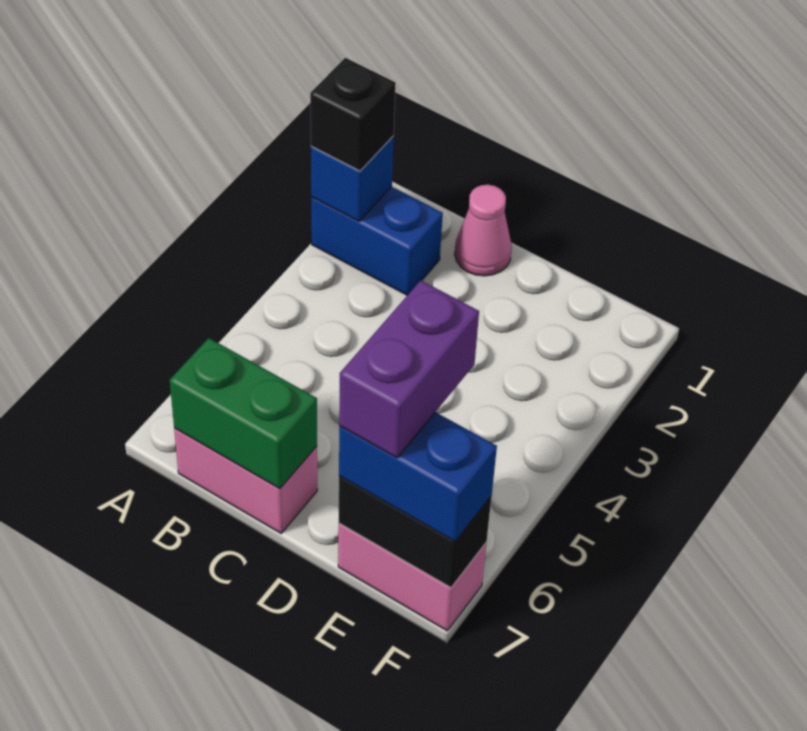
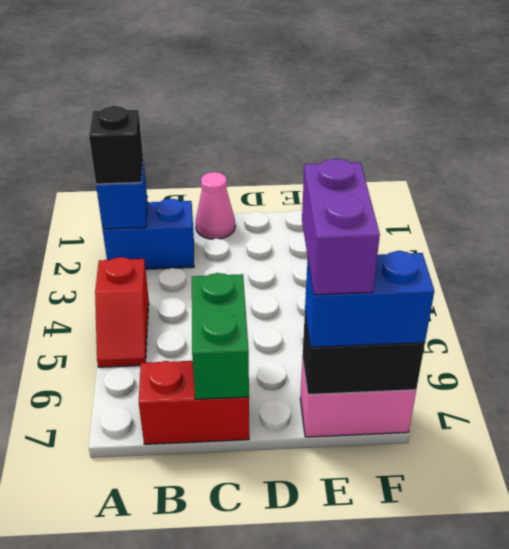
none -> red 1x2 slope [95,257,149,367]
pink 1x2 brick [174,428,317,533] -> red 1x2 brick [139,361,249,444]
green 1x2 brick [170,338,317,489] -> green 1x2 brick turned to [192,273,249,399]

